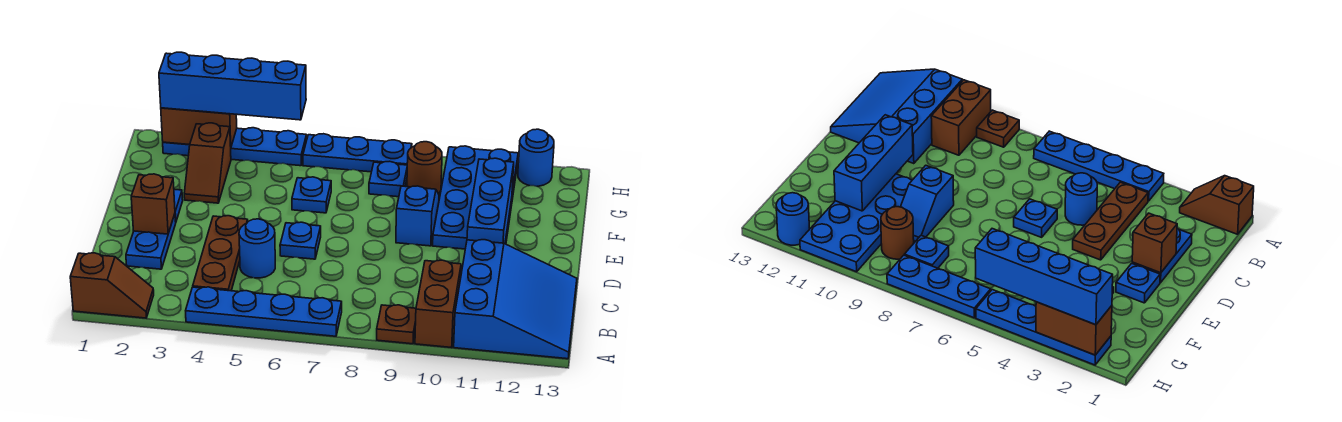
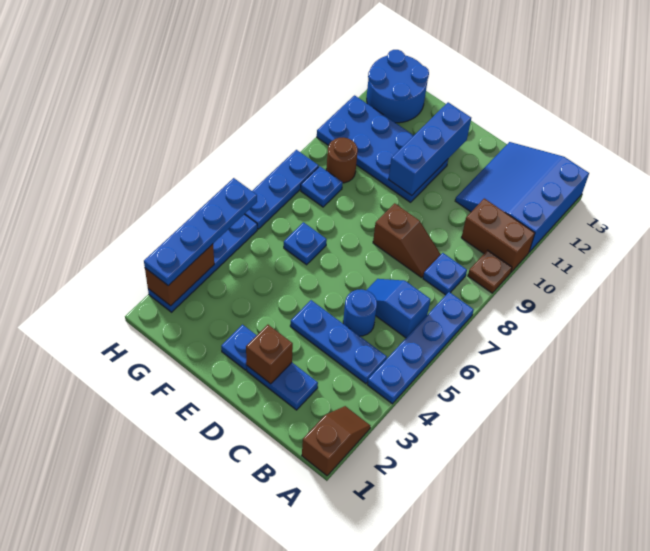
blue 3x3 slope [454,240,577,359] -> blue 3x3 slope turned to [455,142,589,252]
brown 1x3 plate [193,216,248,291] -> blue 1x3 plate [290,300,387,384]
blue 1x1 plate [280,222,321,259] -> blue 1x1 plate moved to [423,253,467,295]
blue 1x3 brick [467,158,514,244] -> blue 1x3 brick turned to [388,102,471,196]
blue 1x2 slope [396,186,439,246] -> blue 1x2 slope moved to [367,279,430,338]
brown 1x2 slope [184,123,231,203] -> brown 1x2 slope moved to [373,203,441,278]
blue 1x4 brick [159,52,306,120] -> blue 1x4 plate [144,178,257,286]
blue 1x1 round brick [518,129,554,186] -> blue 2x2 round brick [367,50,429,123]

